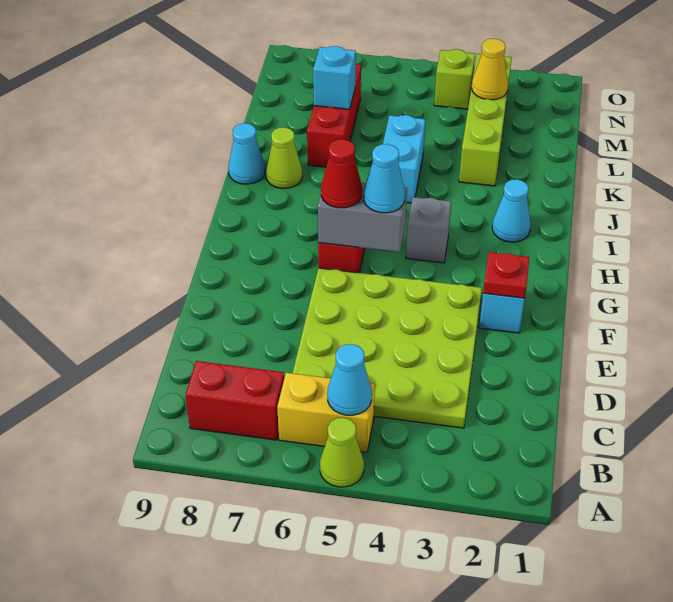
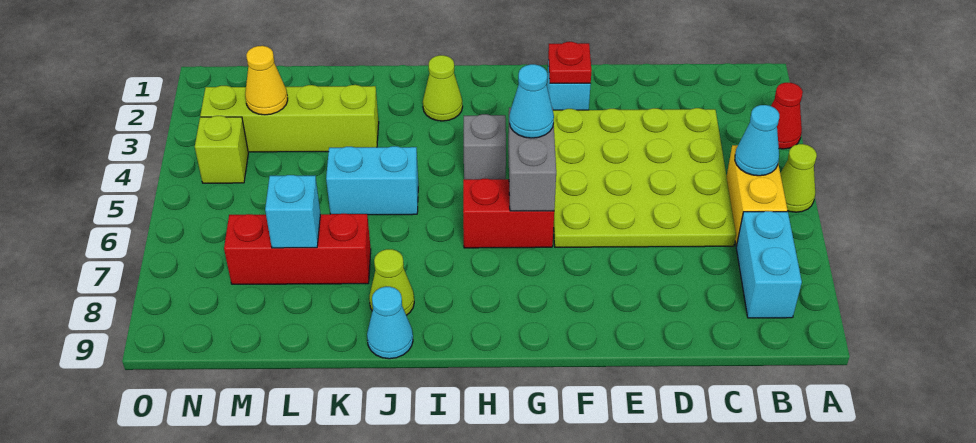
red 1x2 brick [186,361,284,440] -> cyan 1x2 brick [736,211,802,318]
red 1x1 cone [321,139,362,208] -> red 1x1 cone moved to [771,83,803,149]
cyan 1x1 cone [492,179,531,242] -> lime 1x1 cone [423,55,463,121]

